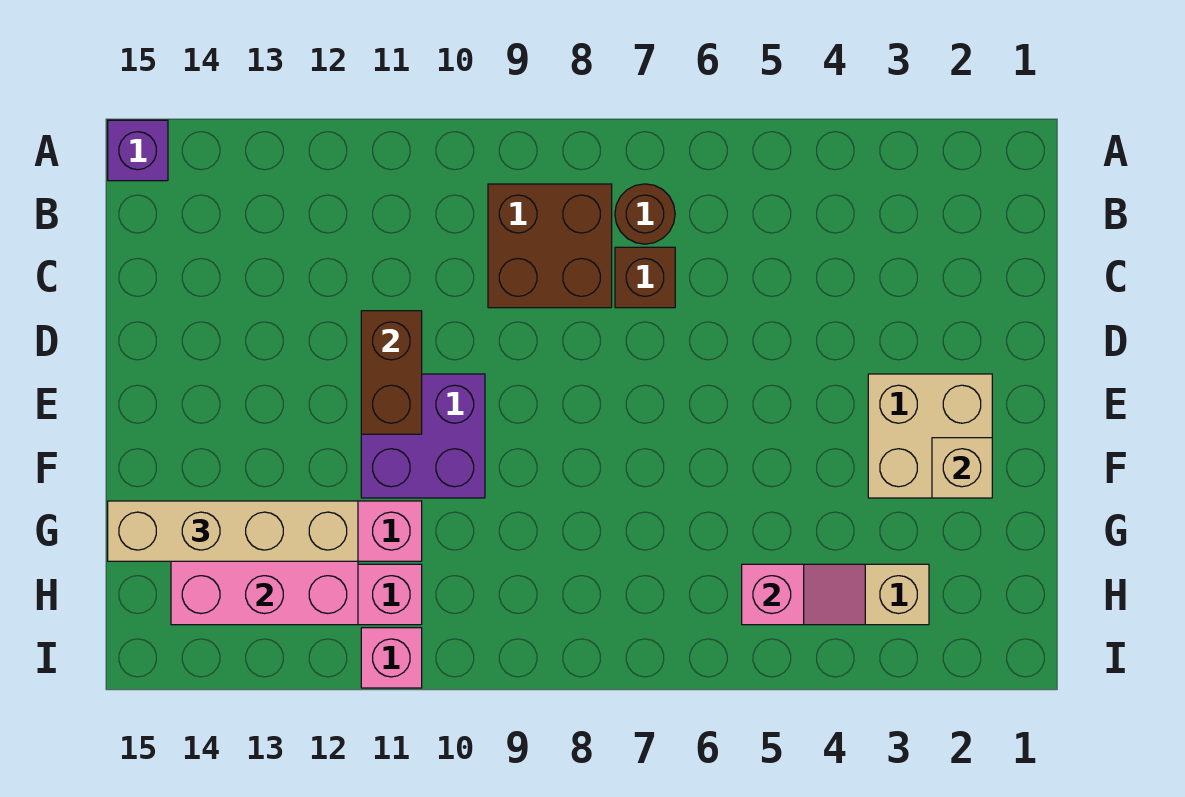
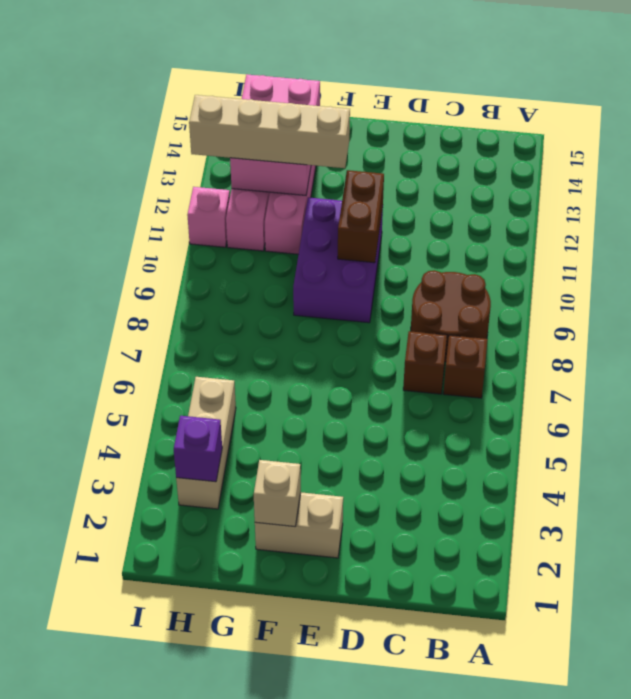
purple 1x1 brick [108,120,168,181] -> purple 1x1 brick moved to [174,416,222,482]
brown 1x1 round brick [615,184,675,244] -> brown 1x1 brick [443,335,488,398]
brown 2x2 brick [488,184,612,308] -> brown 2x2 round brick [411,270,491,362]
brown 1x2 brick [361,311,422,434] -> brown 1x2 brick turned to [338,170,384,263]
tan 2x2 brick [868,374,992,498] -> tan 1x2 brick [255,492,343,558]
purple 2x2 brick [361,374,485,498] -> purple 2x3 brick [293,197,383,323]
tan 1x4 brick [108,501,358,561] -> tan 1x4 brick turned to [189,95,350,168]
pink 1x2 slope [742,564,865,625] -> none

